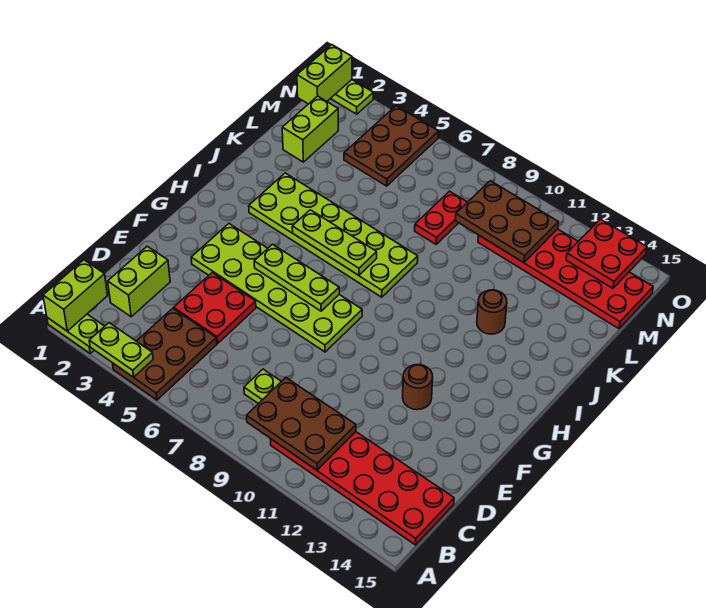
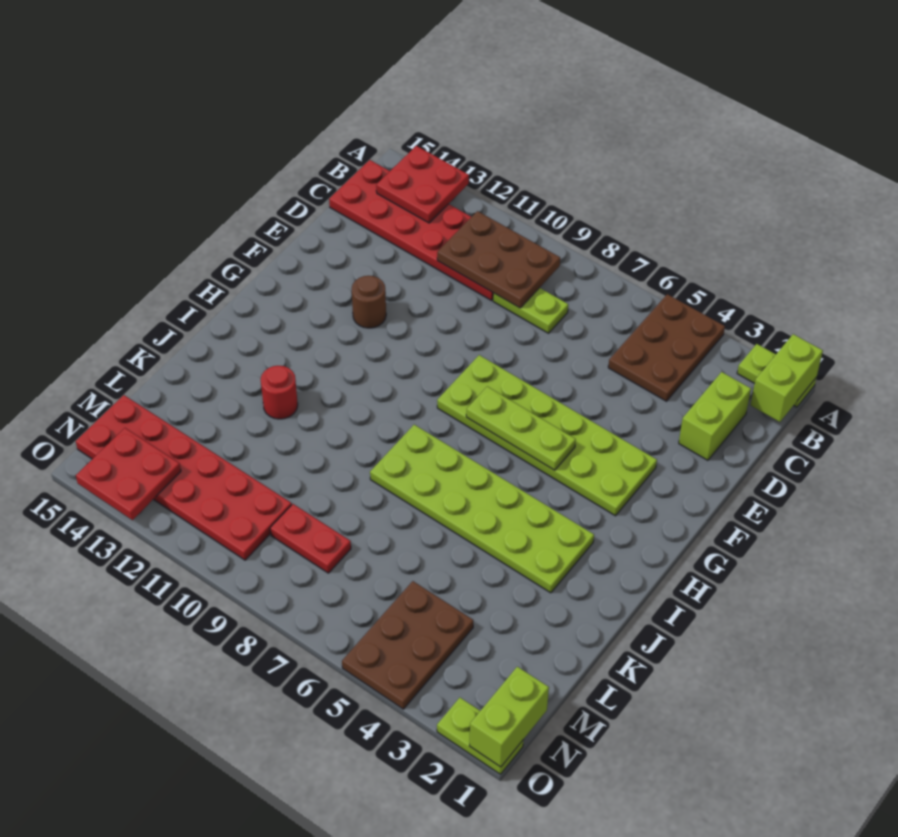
lime 1x2 plate [89,323,153,377] -> none
red 2x2 plate [174,273,256,343] -> red 2x2 plate moved to [376,146,469,223]
lime 1x3 plate [292,210,377,275] -> none
brown 1x1 round brick [477,290,507,334] -> red 1x1 round brick [261,366,298,419]
lime 1x2 brick [282,96,338,162] -> none
red 1x2 plate [415,191,467,244] -> red 1x2 plate turned to [270,504,351,573]
brown 2x3 plate [456,181,558,263] -> none

